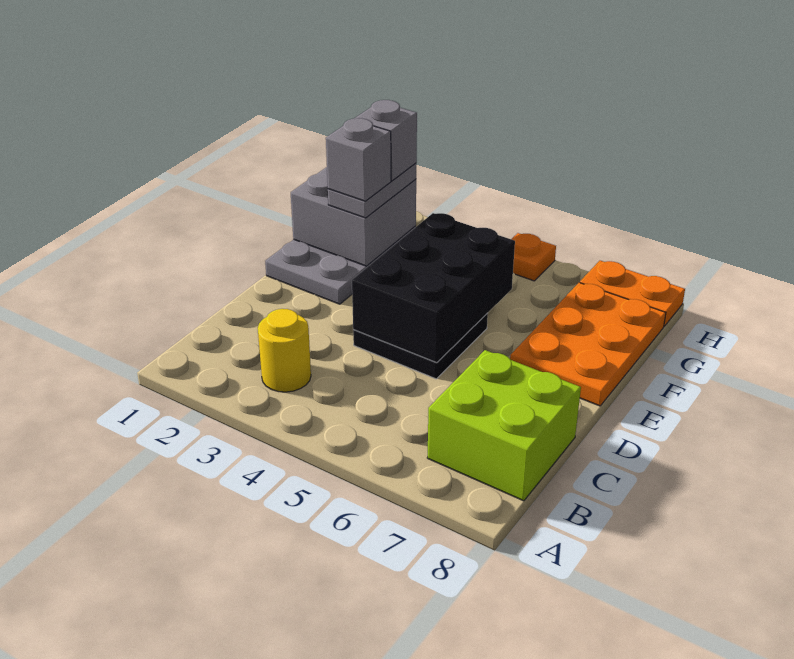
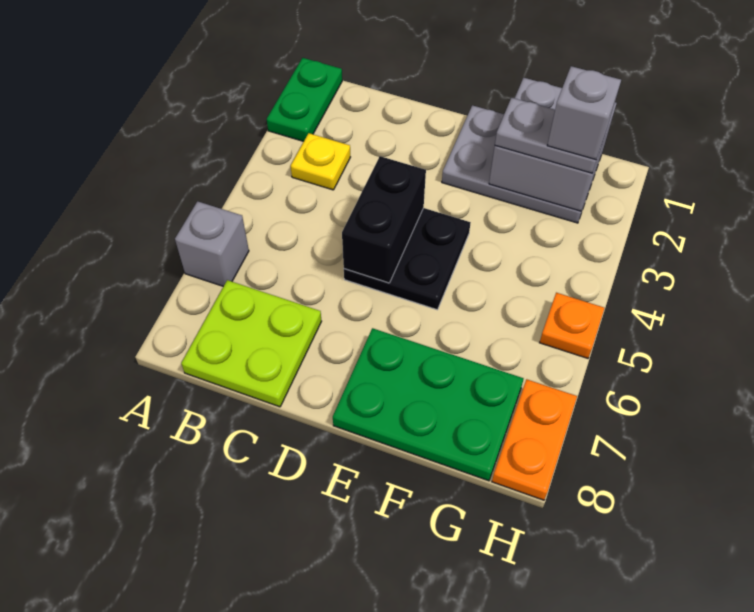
none -> green 1x2 plate [267,58,342,141]
yellow 1x1 round brick [258,309,311,392] -> yellow 1x1 plate [291,133,350,190]
lime 2x2 brick [427,350,581,501] -> lime 2x2 plate [181,280,322,407]
black 2x3 brick [352,213,515,363] -> black 1x2 brick [342,156,426,283]
orange 2x3 plate [510,283,666,406] -> green 2x3 plate [333,328,524,481]
grey 1x1 brick [326,118,391,201] -> grey 1x1 brick moved to [175,201,249,286]

